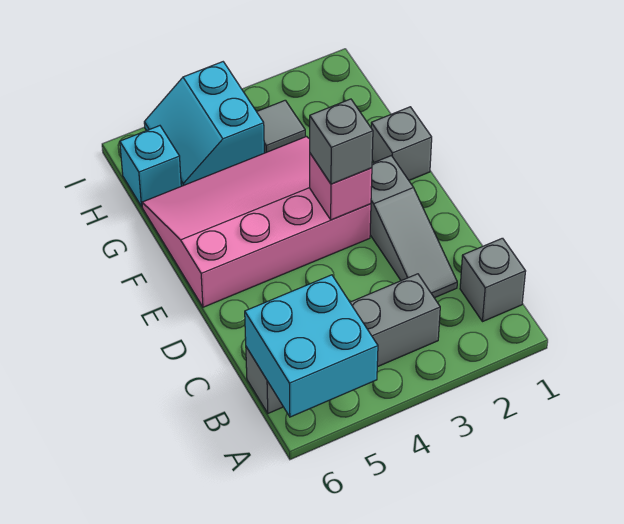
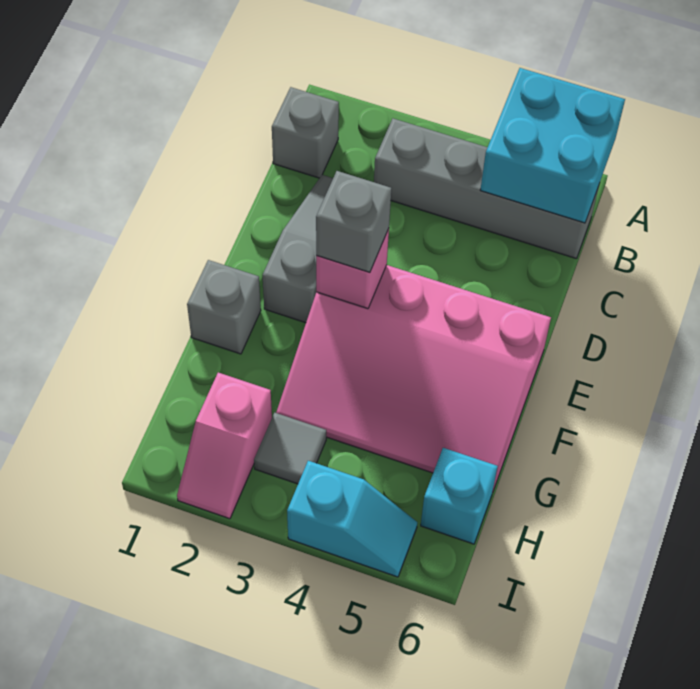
none -> pink 1x2 slope [177,373,272,519]
cyan 2x2 slope [144,62,264,186] -> cyan 1x2 slope [287,461,417,577]

